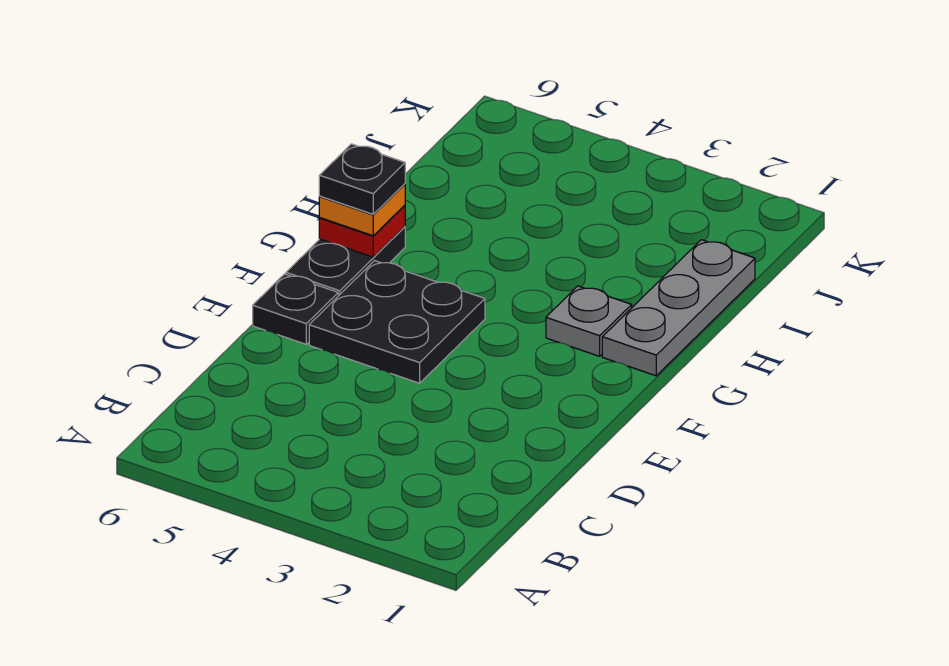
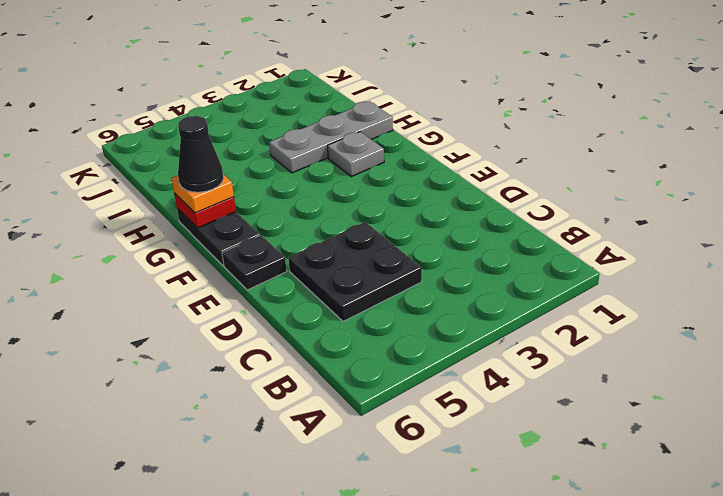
black 2x2 plate [309,261,485,383] -> black 2x2 plate moved to [288,222,422,321]
grey 1x3 plate [602,240,755,376] -> grey 1x3 plate turned to [269,101,393,173]
black 1x1 plate [319,144,405,214] -> black 1x1 cone [178,116,224,192]

